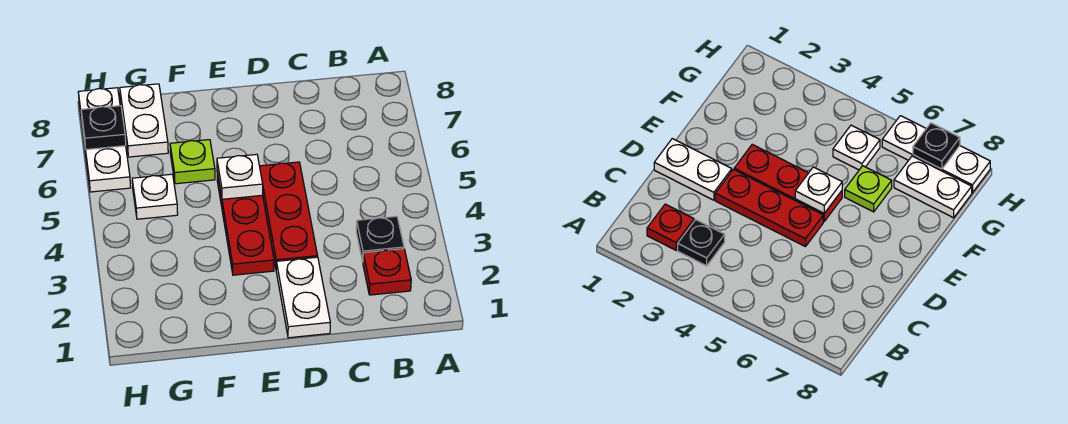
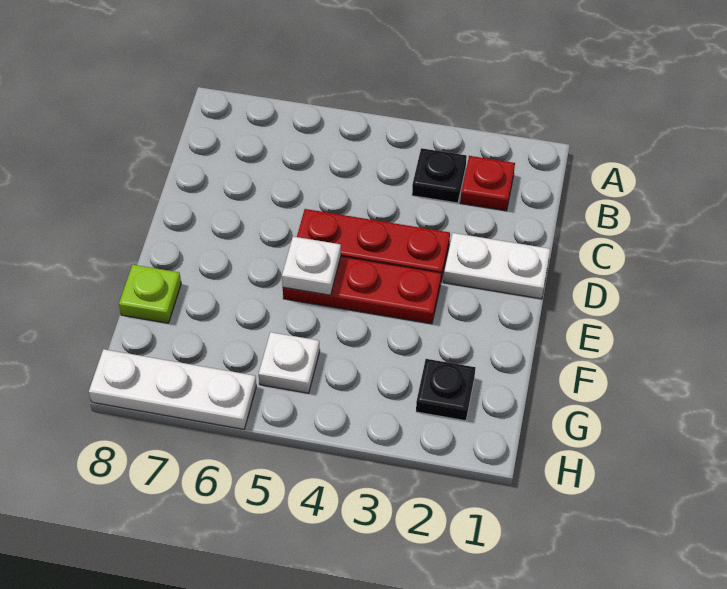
lime 1x1 plate [170,140,215,184] -> lime 1x1 plate moved to [119,265,181,323]
white 1x2 plate [120,84,168,157] -> none
black 1x1 plate [81,106,126,150] -> black 1x1 plate moved to [416,359,476,421]

